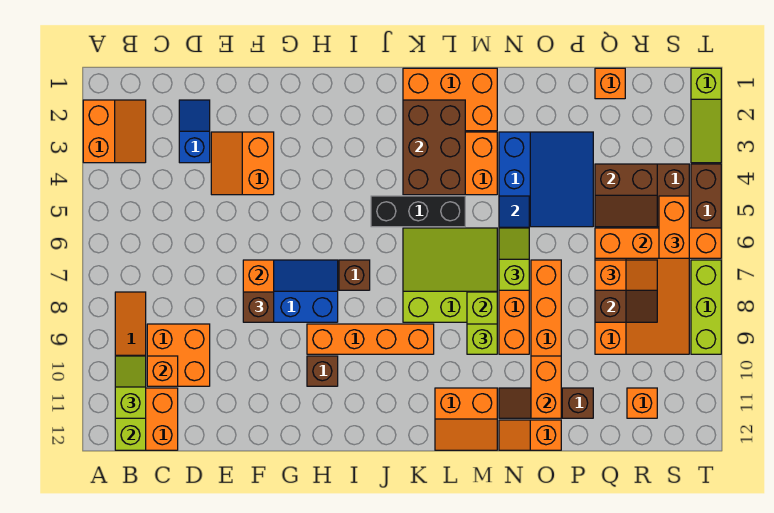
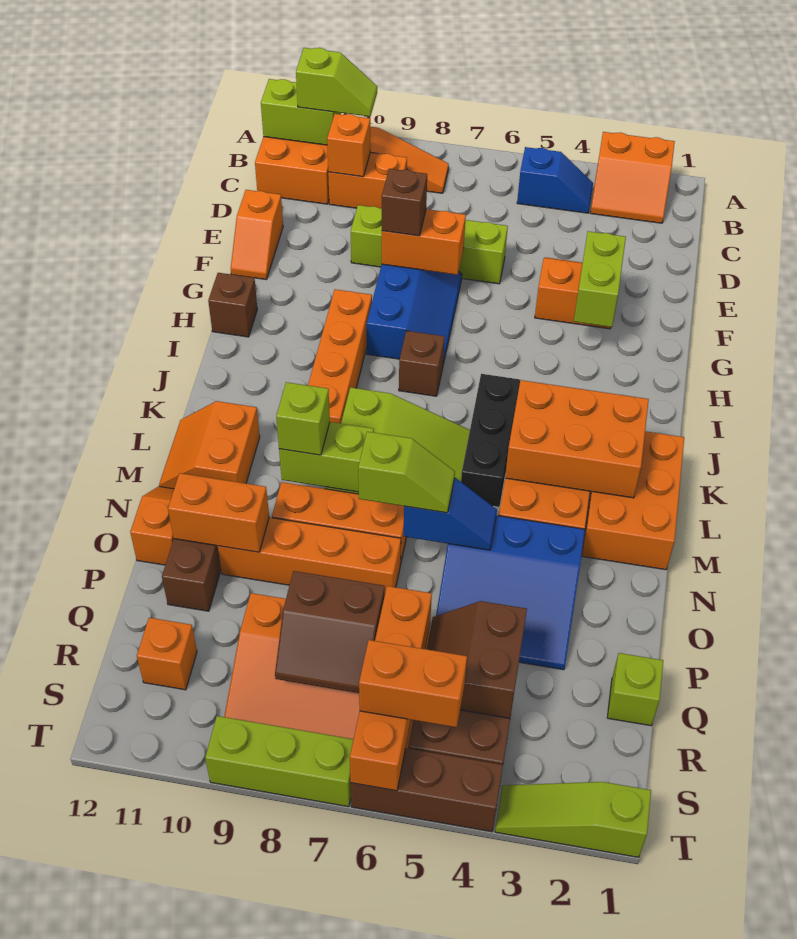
orange 2x2 brick [147,324,210,386] -> orange 1x2 brick [328,153,407,208]
blue 1x2 slope [179,100,210,163] -> blue 1x2 slope moved to [517,147,593,213]
none -> lime 1x4 brick [351,205,508,284]
none -> lime 1x2 brick [574,231,626,327]
brown 1x1 brick [307,356,338,386] -> brown 1x1 brick moved to [208,273,257,337]
brown 2x3 brick [403,100,465,195] -> orange 2x3 brick [505,380,649,498]
orange 1x1 brick [595,68,625,99] -> lime 1x1 brick [607,653,663,726]
orange 1x2 slope [595,260,657,290] -> orange 1x2 slope moved to [231,190,283,280]

